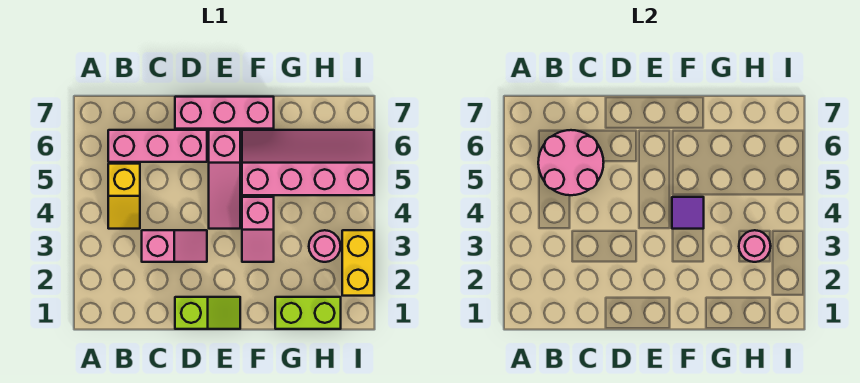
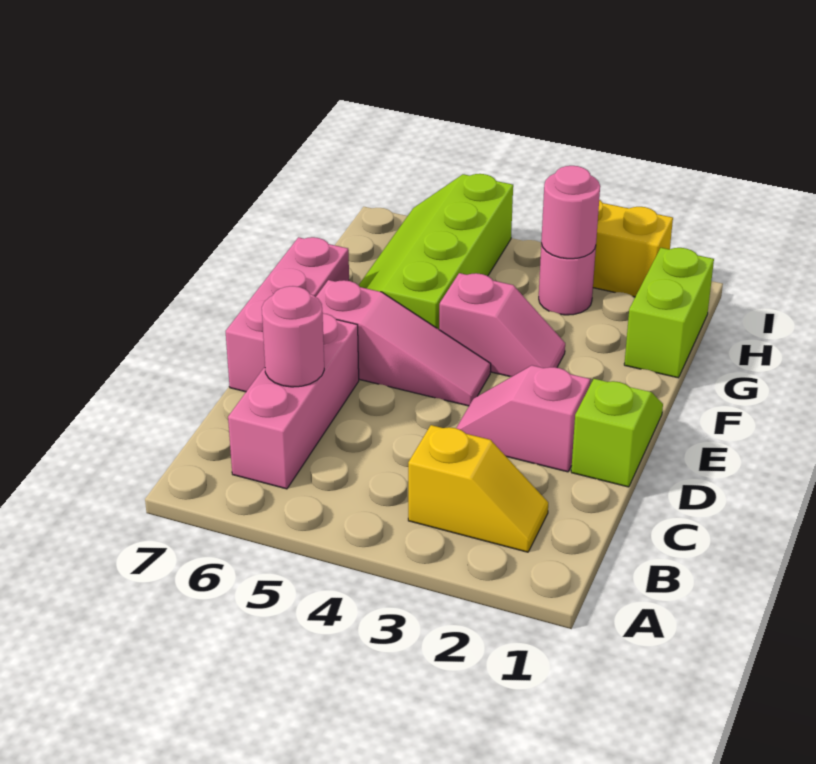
yellow 1x2 slope [108,164,140,229] -> yellow 1x2 slope moved to [408,425,548,552]
pink 2x2 round brick [538,130,604,195] -> pink 1x1 round brick [262,286,324,387]
pink 1x2 slope [142,230,207,262] -> pink 1x2 slope turned to [457,365,590,472]
purple 1x1 tile [672,197,704,229] -> none
pink 2x4 slope [242,130,374,195] -> lime 2x4 slope [359,174,513,329]

